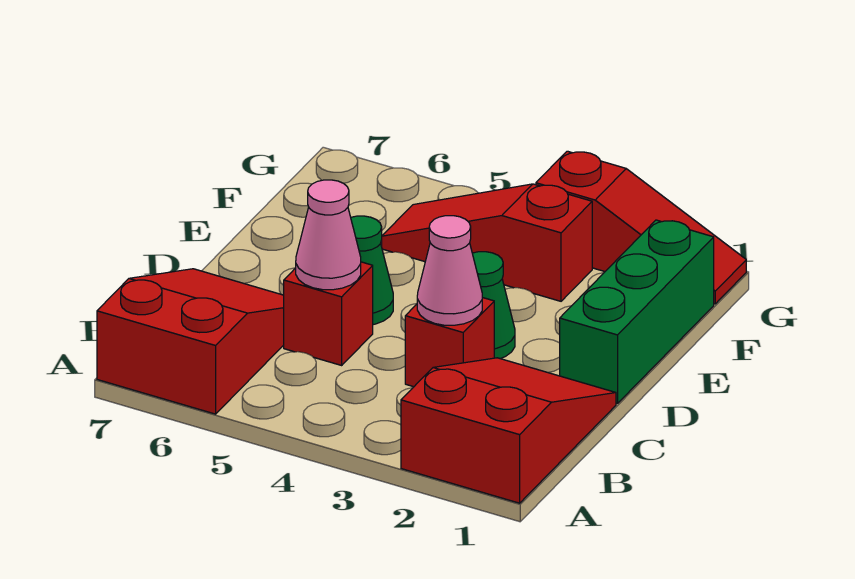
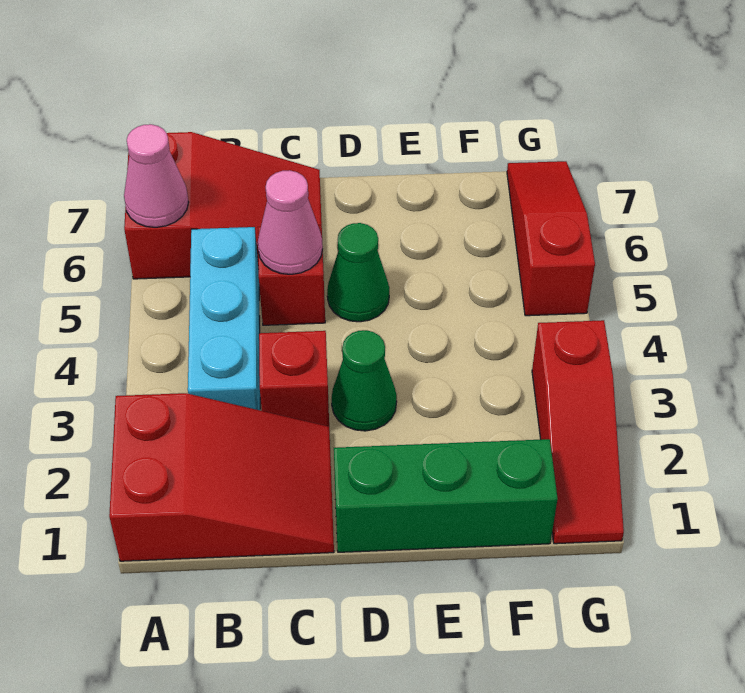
none -> cyan 1x3 brick [188,227,260,410]
pink 1x1 cone [417,216,482,325] -> pink 1x1 cone moved to [124,124,189,227]
red 1x3 slope [382,184,592,301] -> red 1x3 slope moved to [507,161,595,316]

